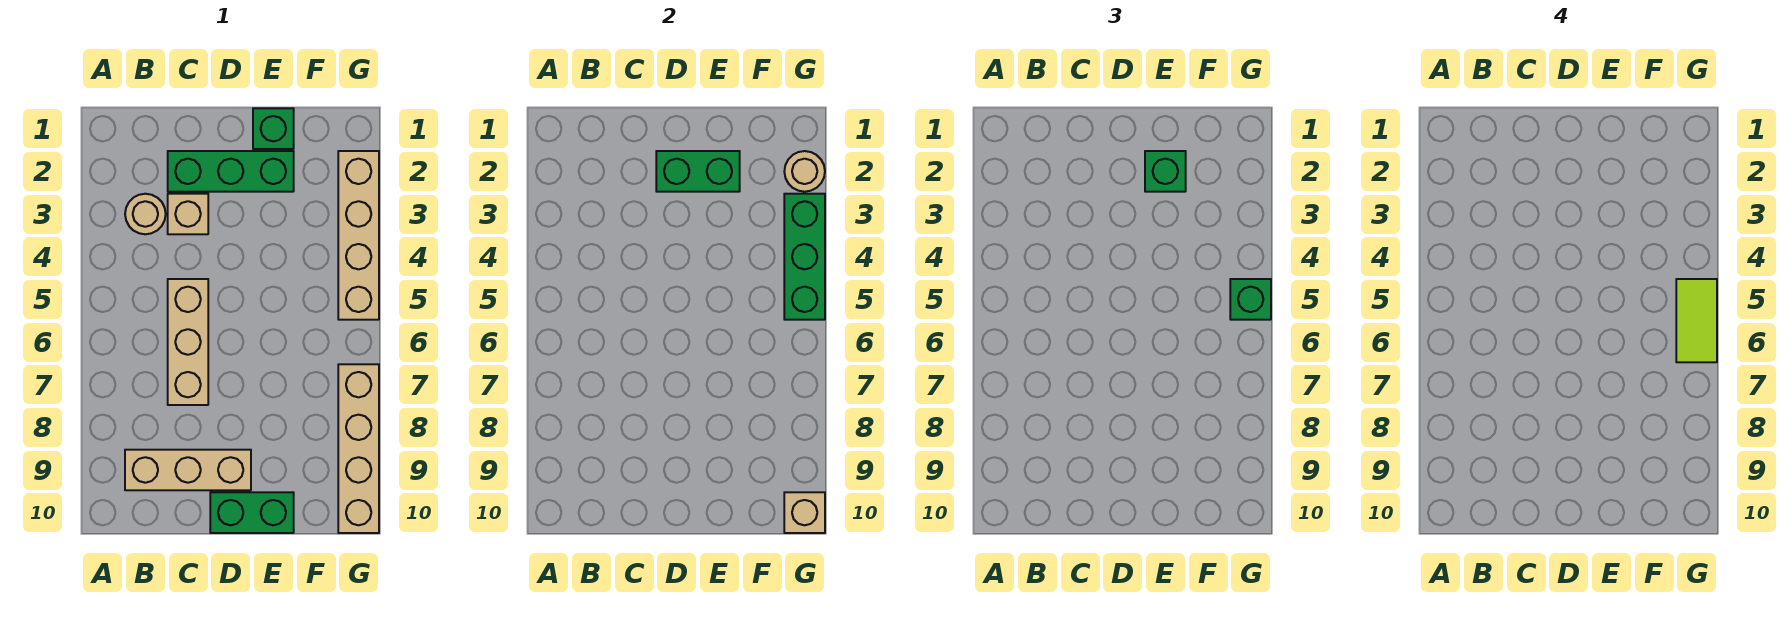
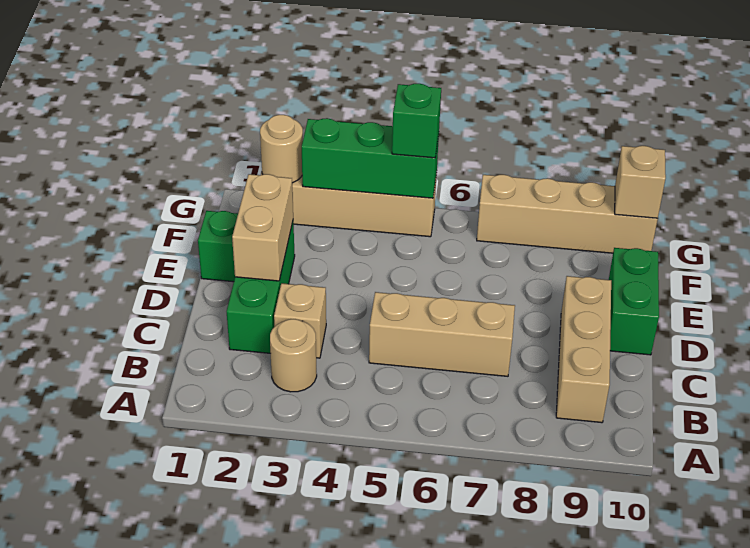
green 1x2 brick [656,151,740,192] -> tan 1x2 brick [232,174,293,281]
green 1x1 brick [1145,151,1186,192] -> none
lime 1x2 tile [1676,279,1717,362] -> none

